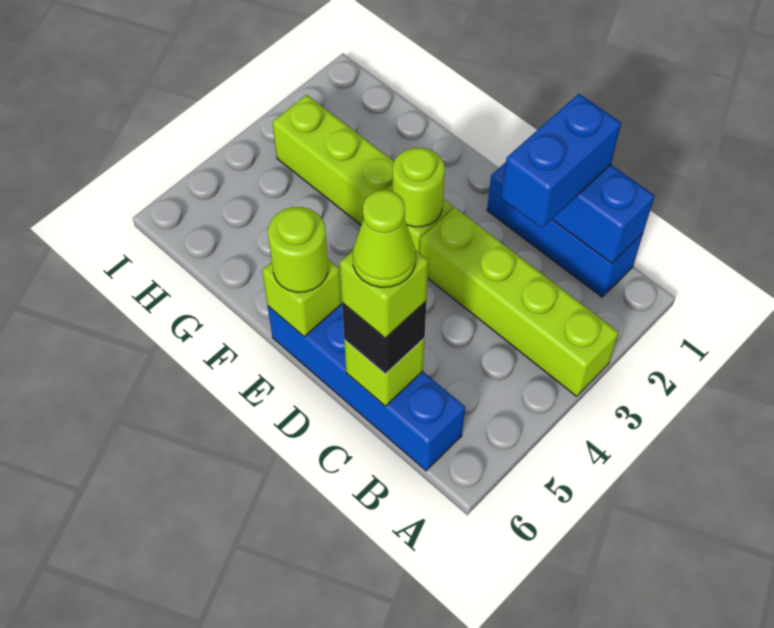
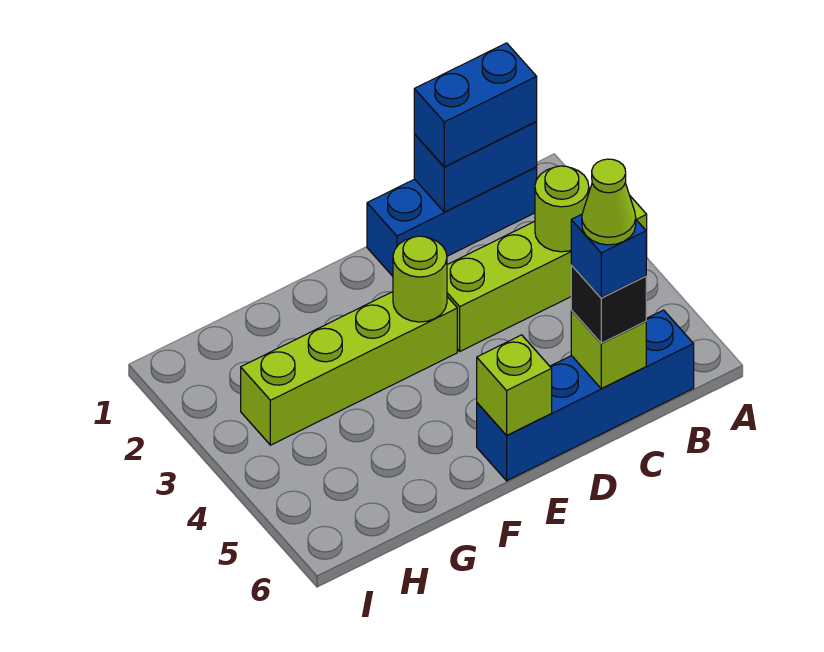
blue 1x2 brick [501,94,621,228] -> blue 1x2 brick turned to [414,43,537,167]
lime 1x1 brick [340,250,429,338] -> blue 1x1 brick [571,214,646,298]
lime 1x1 round brick [268,207,328,292] -> lime 1x1 round brick moved to [535,166,589,252]

